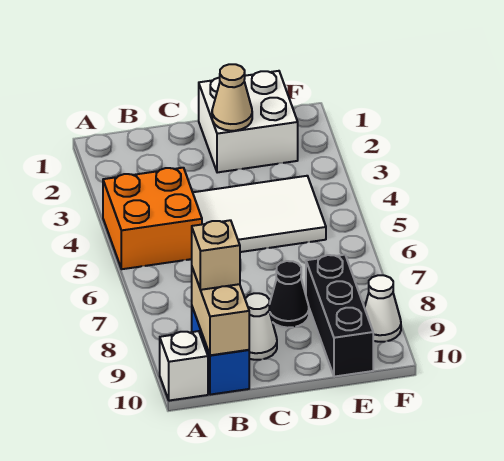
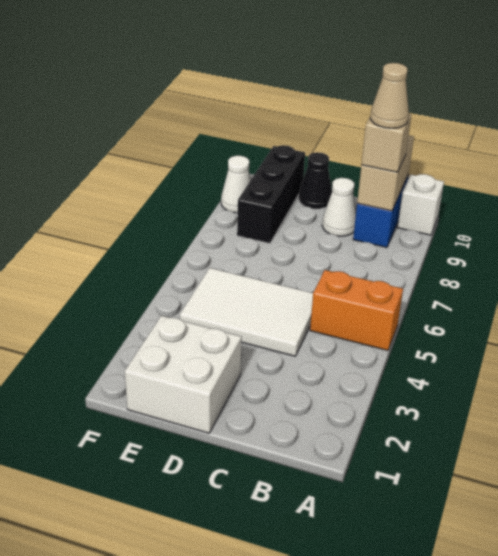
orange 2x2 brick [103,168,202,269] -> orange 1x2 brick [310,270,403,350]
tan 1x1 cone [212,64,252,131] -> tan 1x1 cone moved to [370,63,409,128]
black 1x1 cone [269,261,309,328] -> black 1x1 cone moved to [299,152,332,209]

